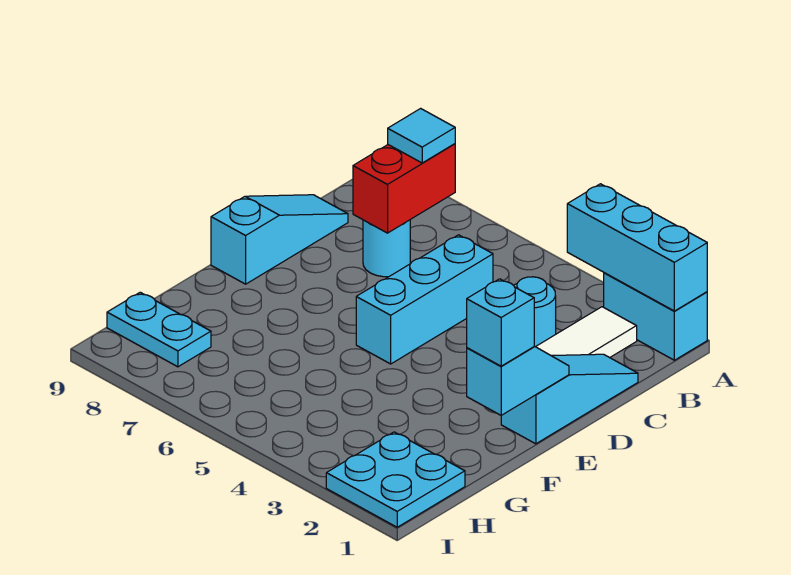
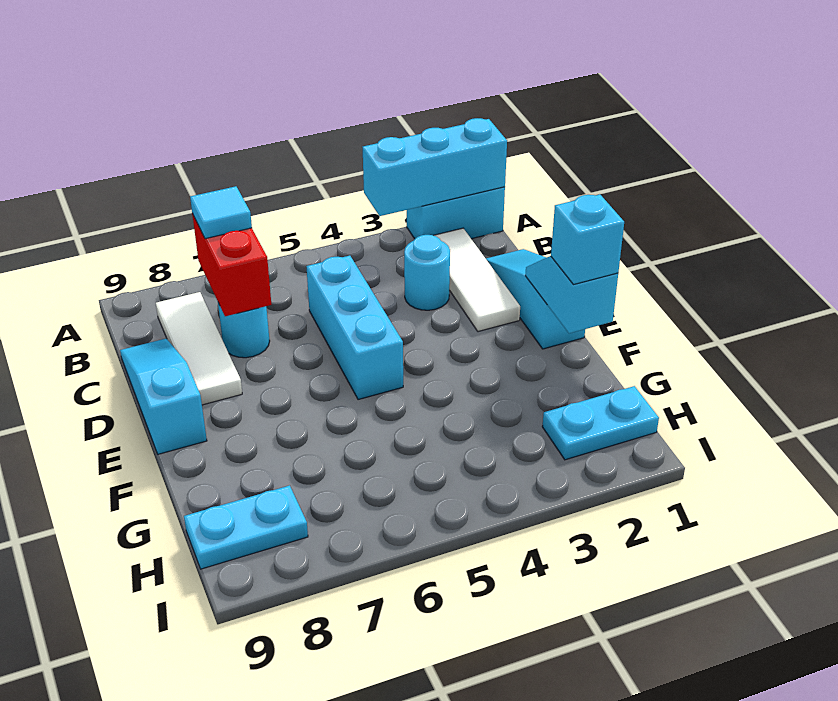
none -> white 1x3 tile [156,292,242,405]
cyan 2x2 plate [326,432,465,527] -> cyan 1x2 plate [542,386,659,460]

